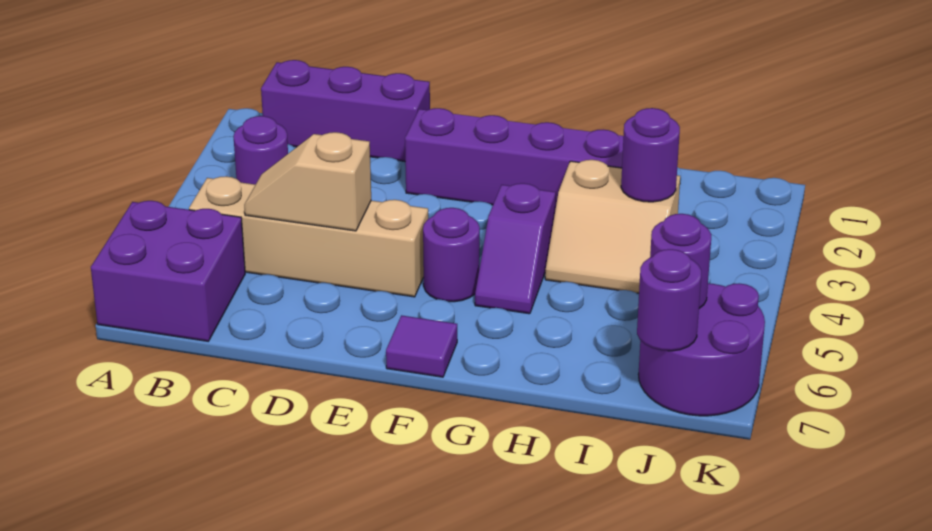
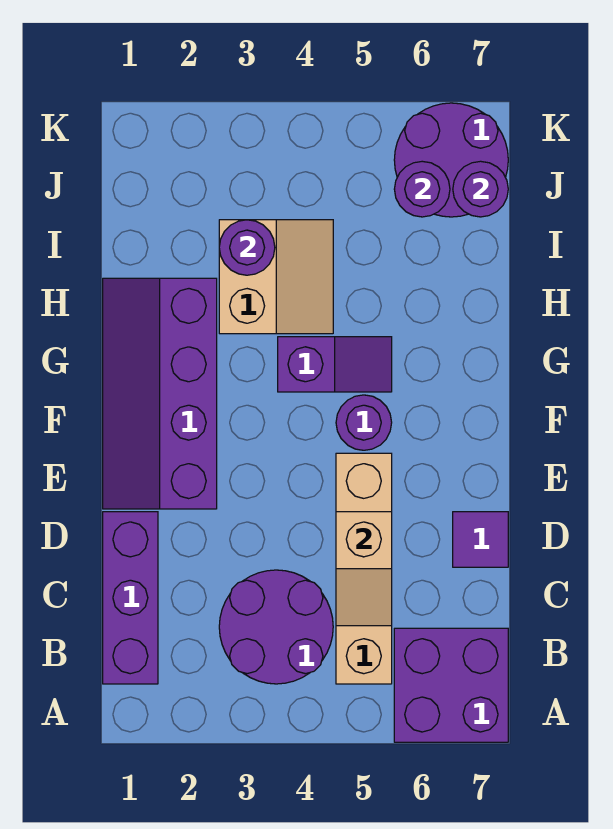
purple 1x1 round brick [233,116,288,184] -> purple 2x2 round brick [219,570,333,684]
purple 1x1 tile [386,315,457,377] -> purple 1x1 tile moved to [453,512,508,567]

